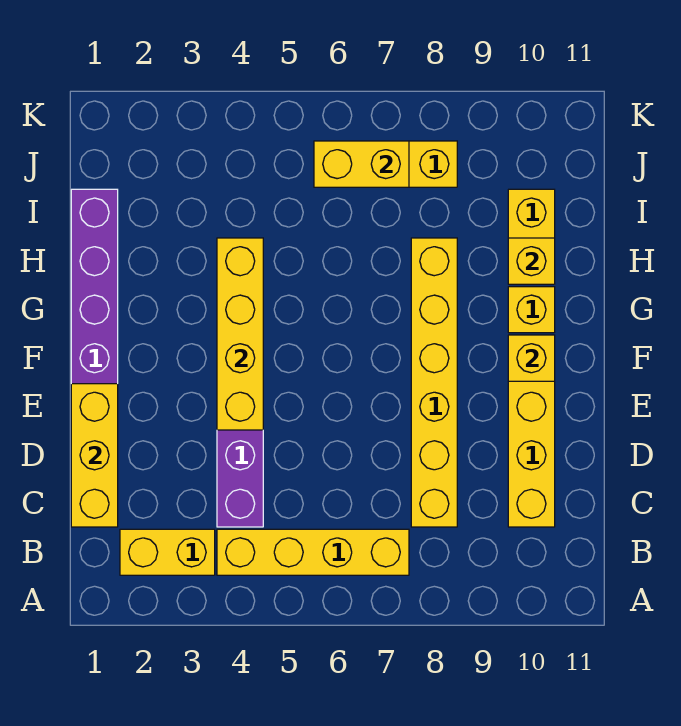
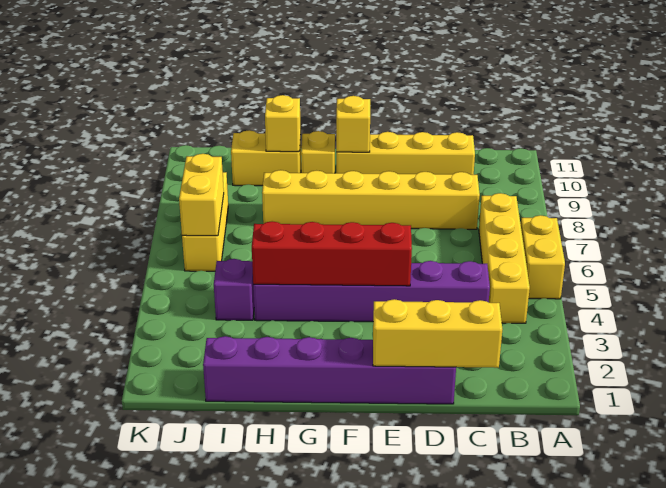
yellow 1x2 brick [120,529,215,575] -> yellow 1x2 brick moved to [521,215,565,299]
yellow 1x4 brick [217,238,263,430] -> red 1x4 brick [252,221,412,286]
none -> purple 1x1 brick [214,259,254,320]

